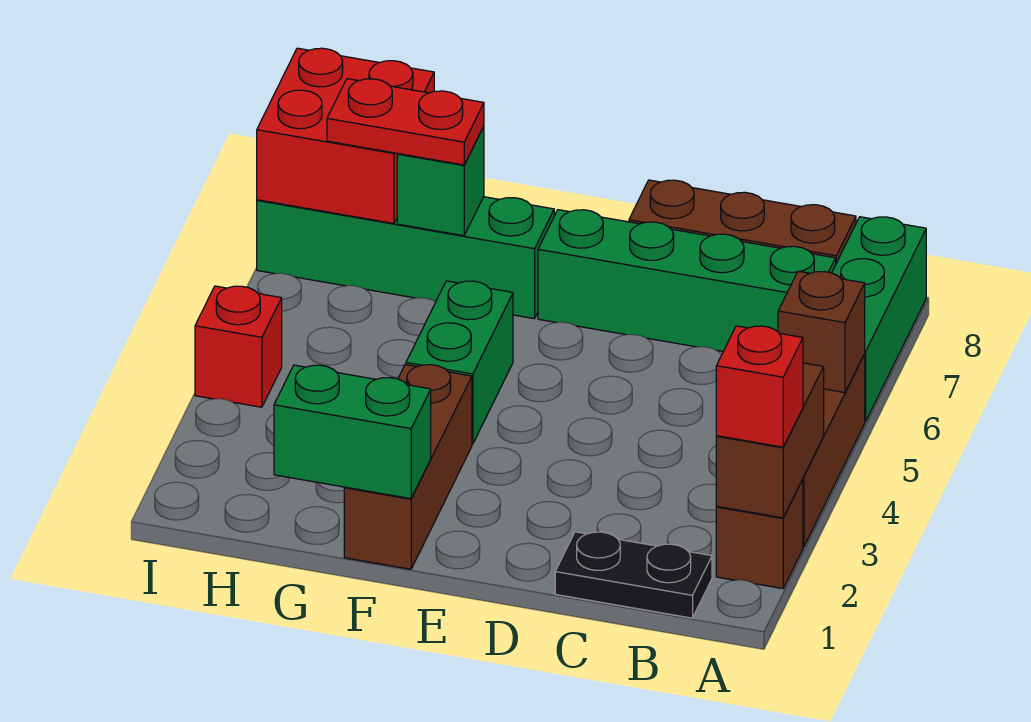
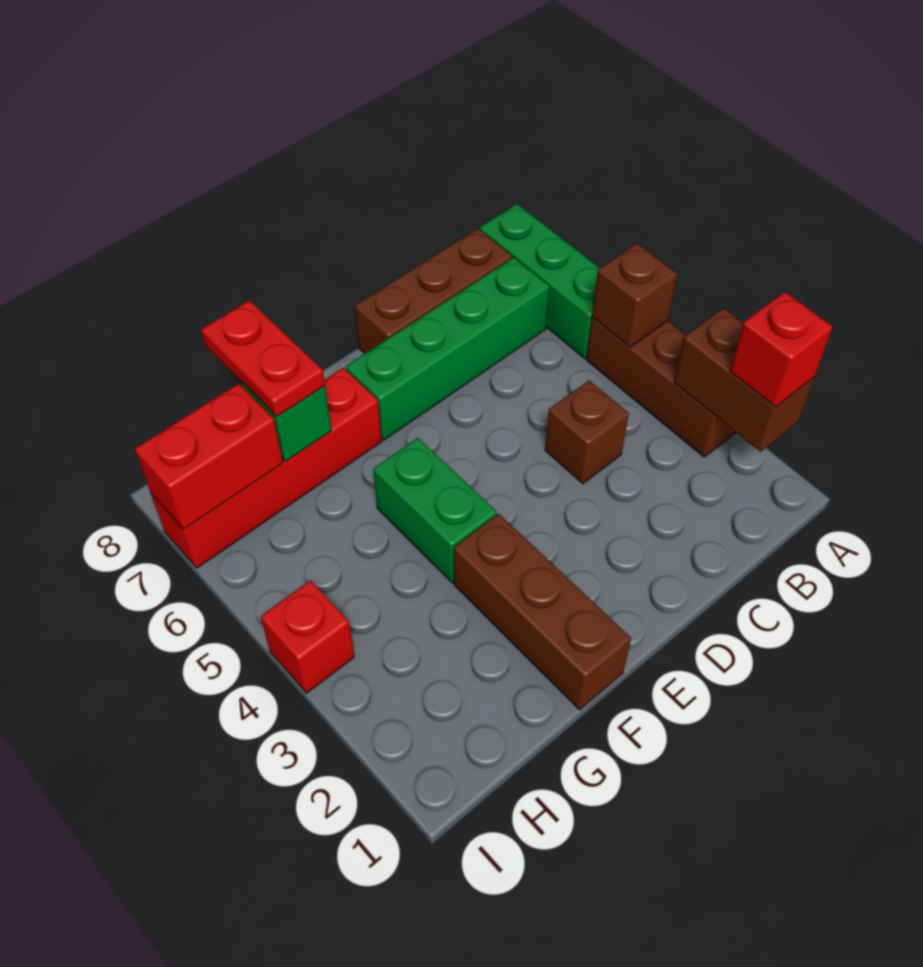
brown 1x1 brick [716,480,803,589] -> brown 1x1 brick moved to [545,380,629,484]
black 1x2 plate [555,532,712,618] -> none
green 1x2 brick [274,365,431,499] -> none
green 1x4 brick [257,197,554,319] -> red 1x4 brick [151,368,382,568]
red 1x2 plate [327,79,484,165] -> red 1x2 plate turned to [201,300,325,416]
red 2x2 brick [257,48,434,223] -> red 1x2 brick [135,383,283,529]

